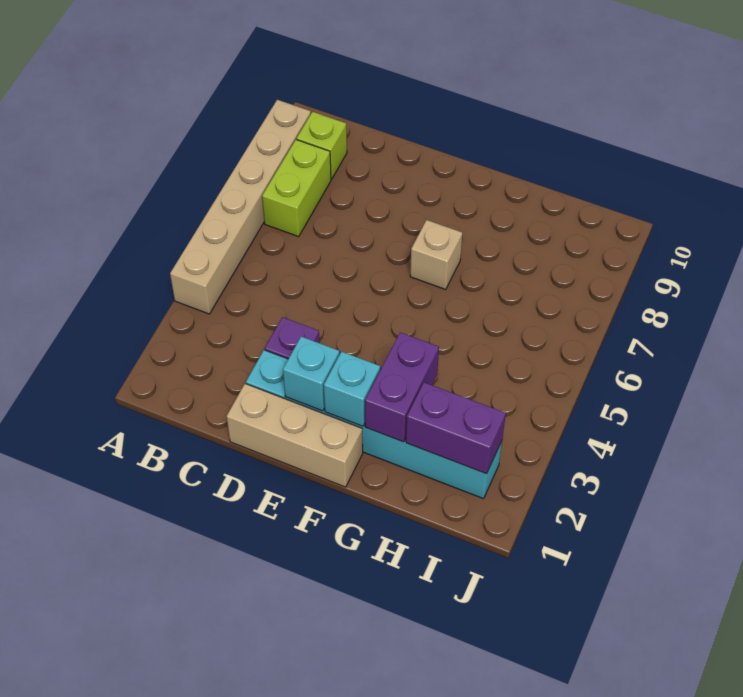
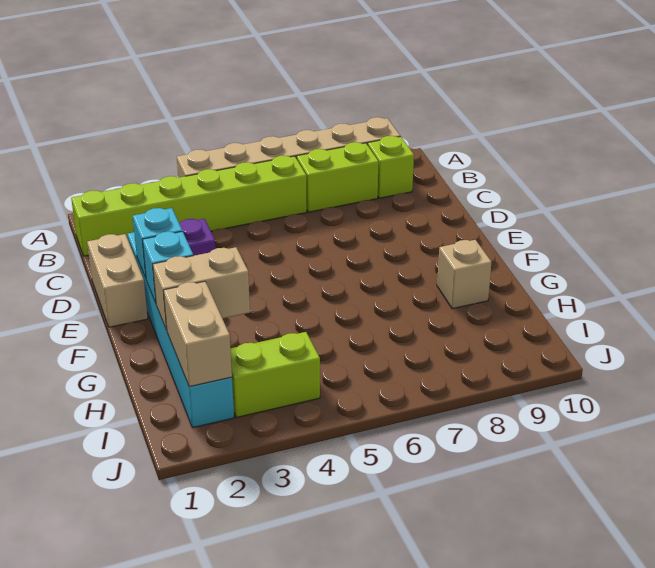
none -> lime 1x6 brick [71,156,307,256]
tan 1x3 brick [227,384,363,487] -> tan 1x2 brick [87,234,148,327]
tan 1x1 brick [410,220,462,289] -> tan 1x1 brick moved to [437,240,492,309]
purple 1x2 brick [365,332,439,442] -> tan 1x2 brick [153,247,250,330]
purple 1x2 brick [406,382,506,474] -> tan 1x2 brick [163,281,232,387]
none -> lime 1x2 brick [230,332,320,417]

